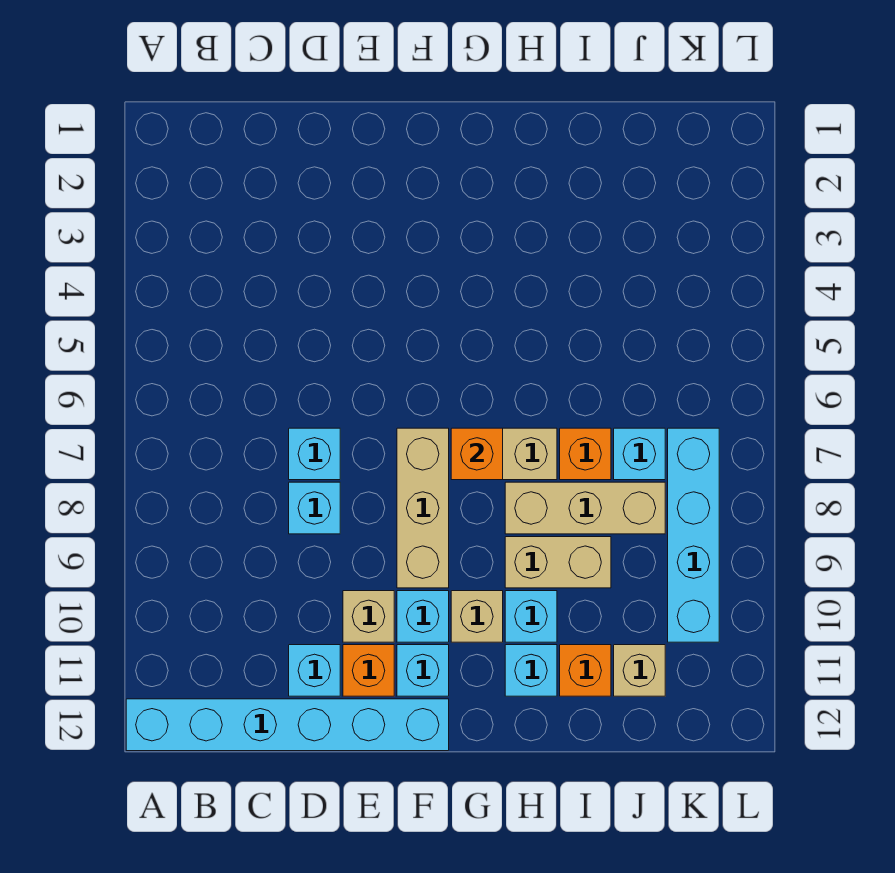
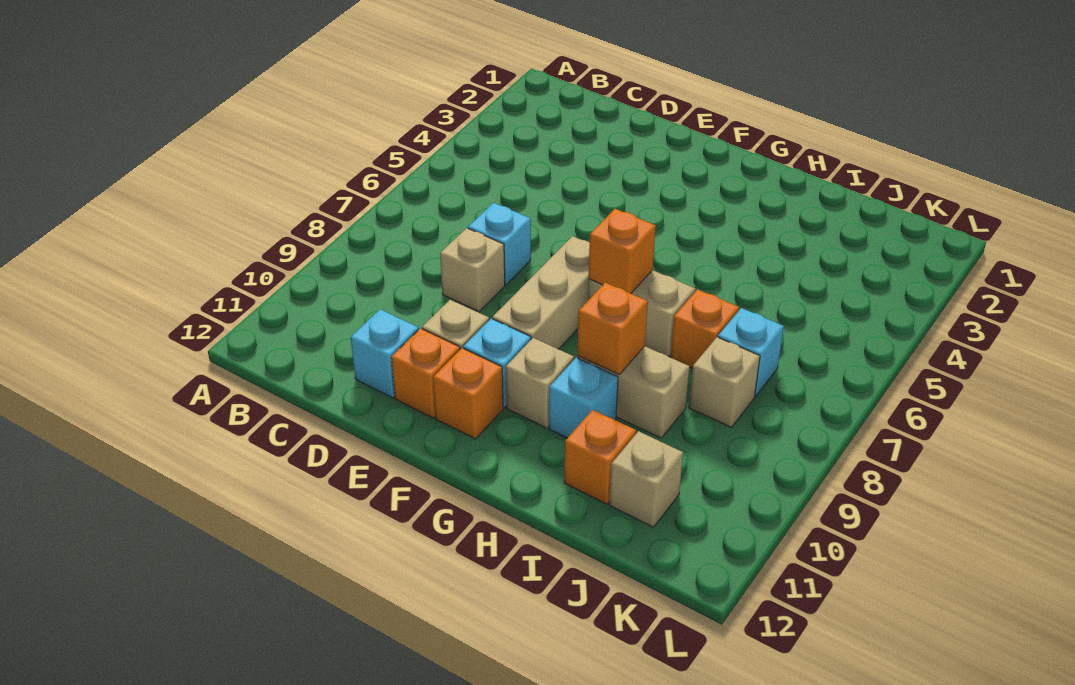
cyan 1x6 brick [126,699,449,751] -> none
cyan 1x1 brick [289,482,340,534] -> tan 1x1 brick [440,228,505,311]
cyan 1x1 brick [397,645,449,696] -> orange 1x1 brick [433,348,503,439]
tan 1x3 brick [505,482,665,534] -> tan 1x1 brick [689,337,760,427]
none -> orange 1x1 brick [577,283,648,374]
cyan 1x1 brick [505,645,557,696] -> none
cyan 1x4 brick [668,428,719,642] -> none

